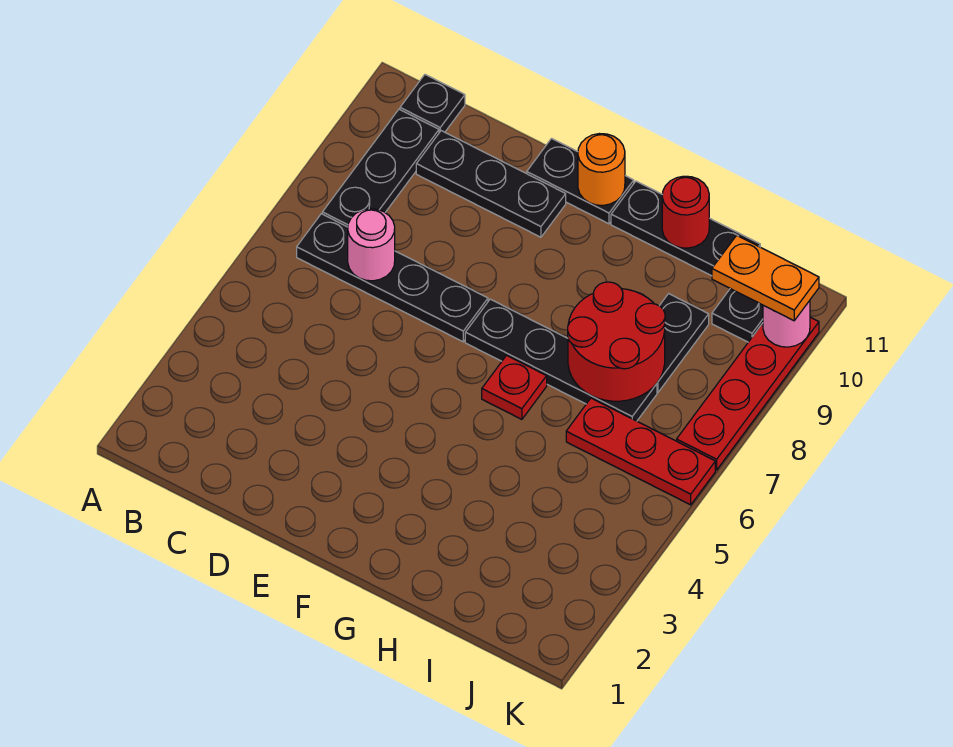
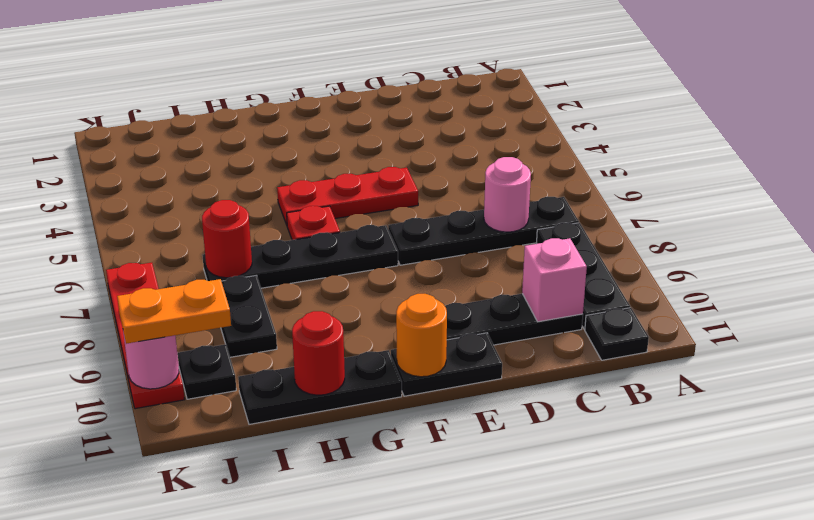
none -> pink 1x1 brick [522,238,587,322]
red 2x2 round brick [568,282,665,401] -> red 1x1 round brick [202,200,252,278]
red 1x3 plate [566,398,715,505] -> red 1x3 plate moved to [277,167,418,225]

